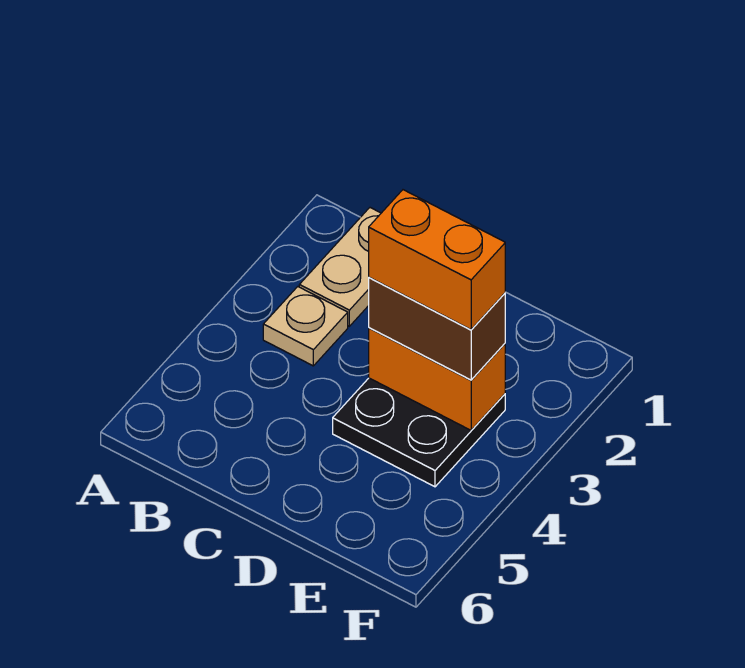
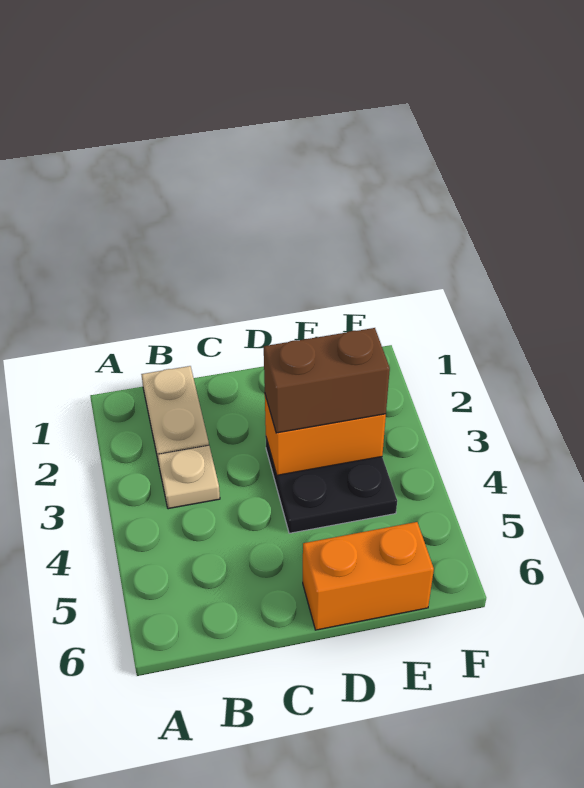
orange 1x2 brick [369,190,505,330] -> orange 1x2 brick moved to [303,522,434,630]

